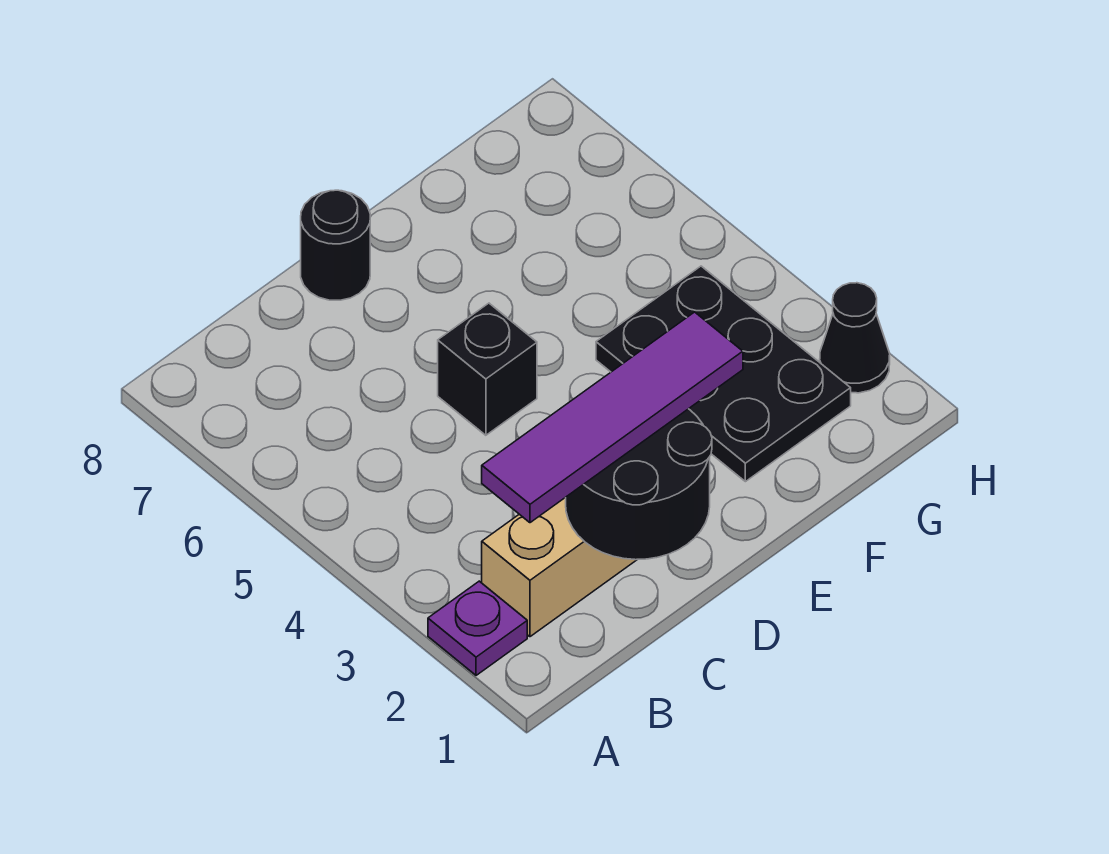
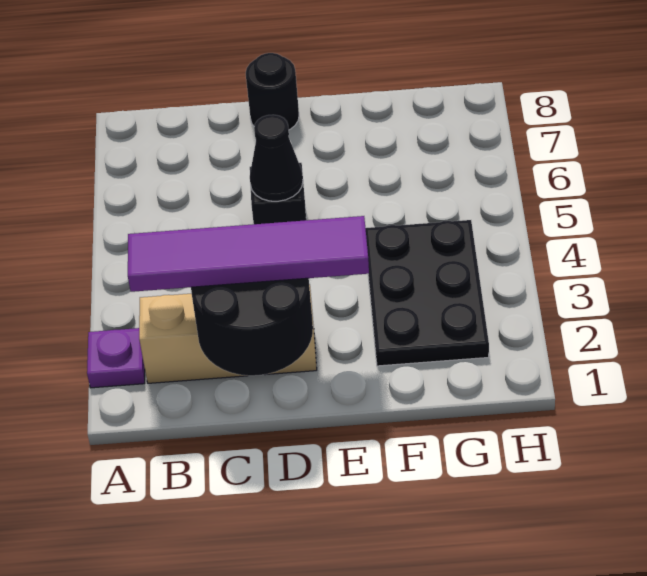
black 1x1 cone [820,283,890,393] -> black 1x1 cone moved to [250,115,303,201]

